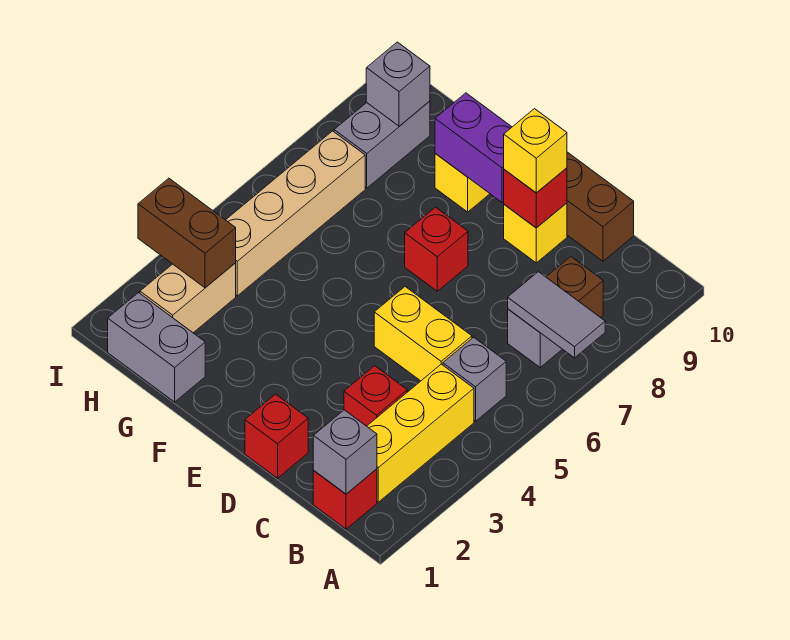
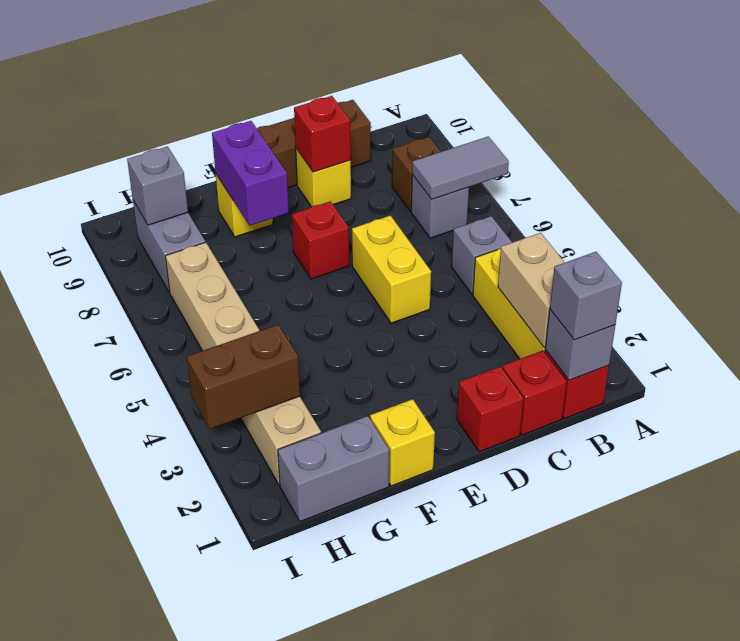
none -> grey 1x1 brick [550,252,622,340]
none -> tan 1x2 brick [498,233,565,348]
red 1x1 brick [344,366,407,426] -> red 1x1 brick moved to [502,351,567,435]
yellow 1x2 brick [374,287,472,381] -> yellow 1x2 brick turned to [352,215,431,323]
yellow 1x1 brick [504,109,567,193] -> yellow 1x1 brick moved to [370,399,435,486]
purple 1x2 brick [435,93,512,202] -> purple 1x2 brick turned to [212,121,289,226]

